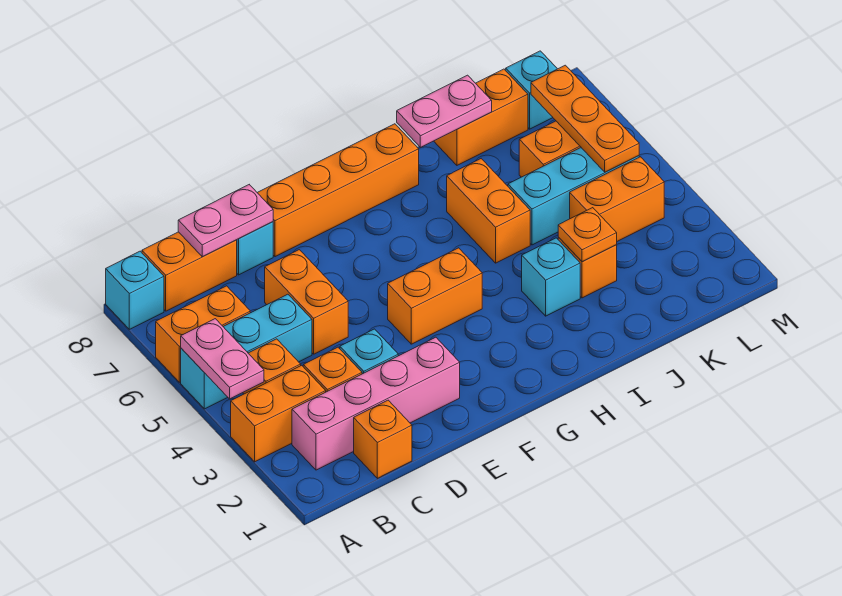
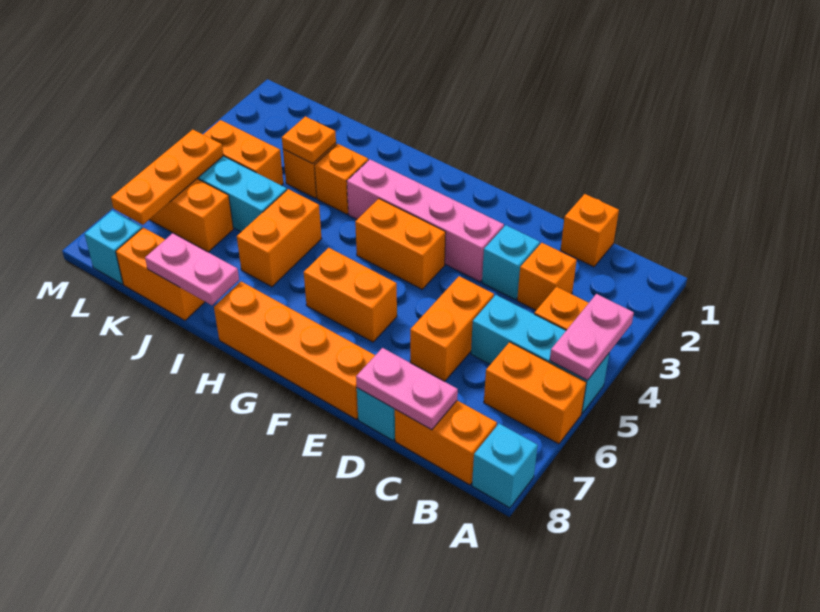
orange 1x2 brick [231,365,326,462] -> orange 1x2 brick moved to [304,248,397,342]
pink 1x4 brick [292,337,460,470] -> pink 1x4 brick moved to [347,159,504,282]
cyan 1x1 brick [522,238,580,316] -> orange 1x1 brick [315,144,368,214]

